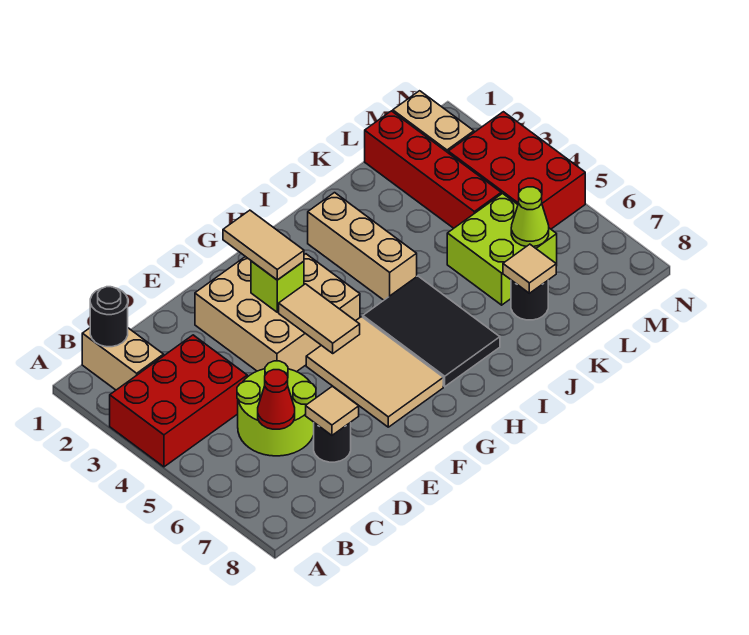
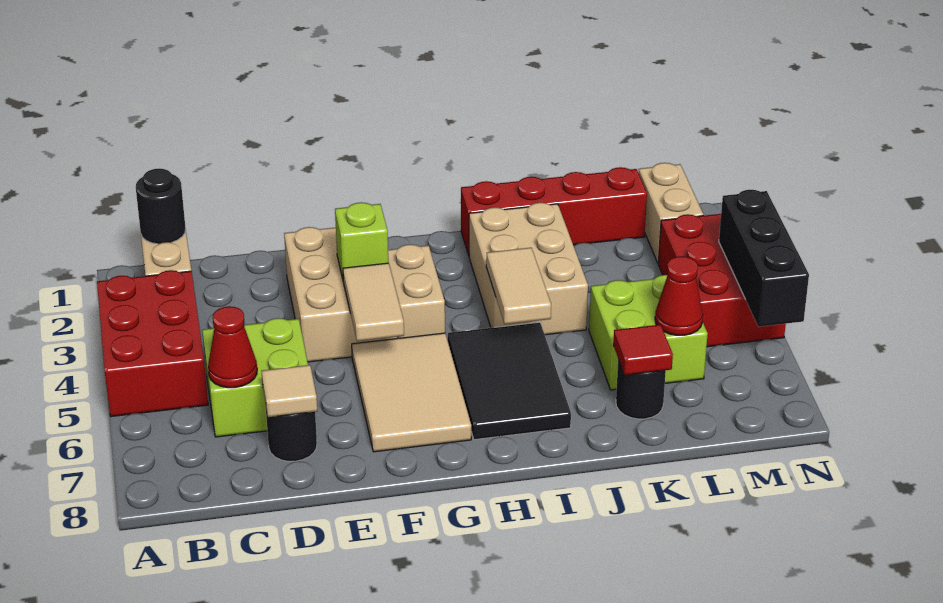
red 2x3 brick [110,335,247,467] -> red 2x3 brick turned to [97,270,208,417]
lime 2x2 round brick [237,361,316,456] -> lime 2x2 brick [202,318,308,437]
tan 1x2 tile [223,210,304,280] -> tan 1x2 tile moved to [486,248,551,324]
tan 1x3 brick [308,193,417,300] -> tan 2x3 brick [469,203,588,335]
tan 1x1 tile [503,244,556,293] -> red 1x1 tile [613,325,673,375]
red 1x4 brick [365,111,501,228] -> red 1x4 brick turned to [461,167,647,255]
lime 1x1 cone [511,187,549,247] -> red 1x1 cone [655,256,703,335]
none -> black 1x3 brick [719,190,809,327]

